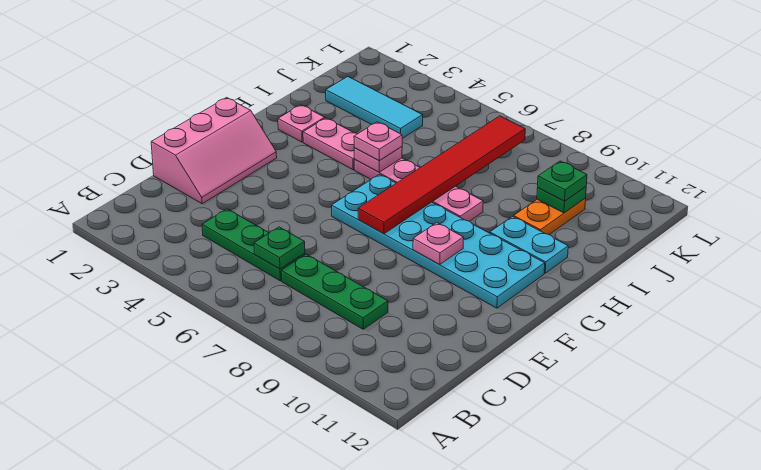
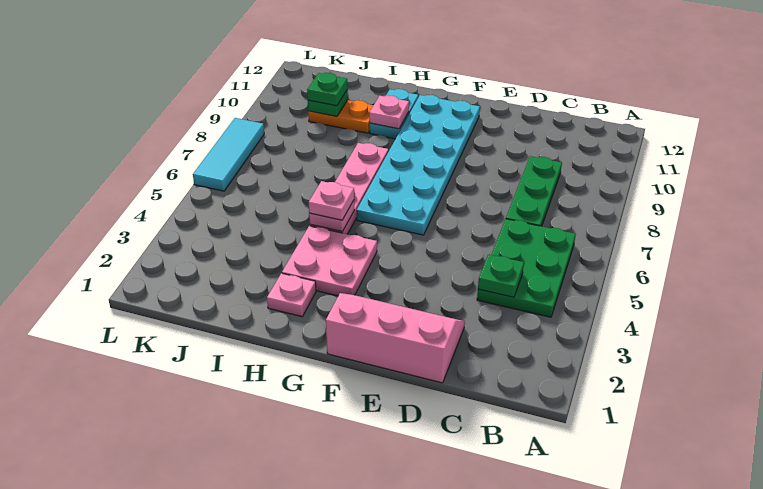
green 1x3 plate [202,209,305,281] -> green 2x3 plate [477,219,576,317]
green 1x1 plate [254,227,305,269] -> green 1x1 plate moved to [478,254,524,297]
red 1x6 tile [358,116,525,234] -> none
pink 1x1 plate [413,223,464,264] -> pink 1x1 plate moved to [369,96,409,129]
pink 1x2 plate [303,118,357,170] -> pink 2x2 plate [282,226,377,296]
cyan 1x3 tile [326,77,423,138] -> cyan 1x3 tile moved to [193,118,264,191]

